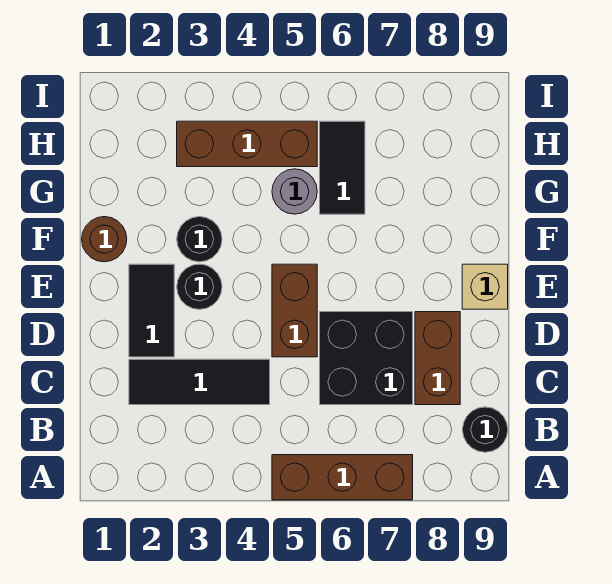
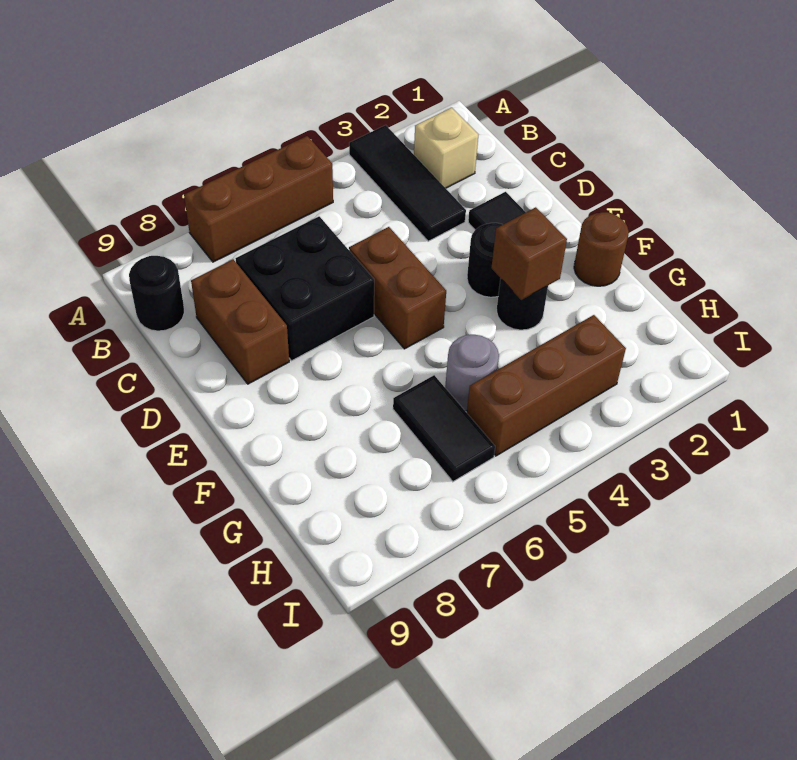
black 1x3 tile [129,359,270,405] -> black 1x3 tile turned to [349,125,466,241]
tan 1x1 brick [462,264,508,309] -> tan 1x1 brick moved to [414,108,478,188]
none -> brown 1x1 brick [491,207,567,300]

